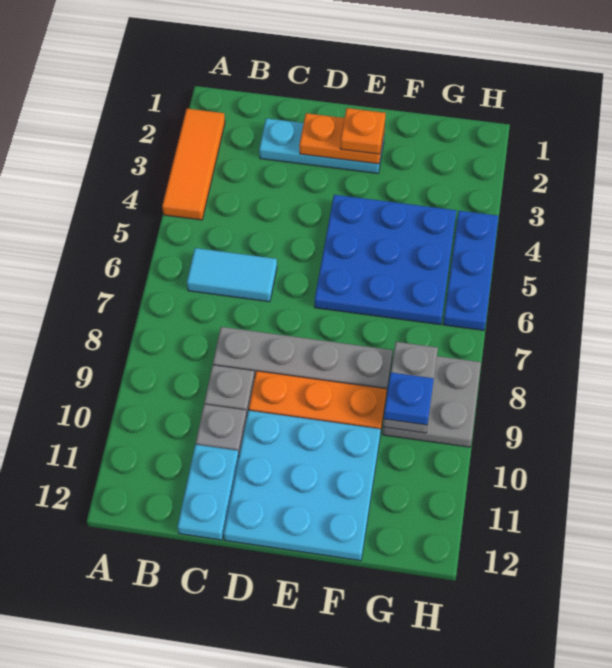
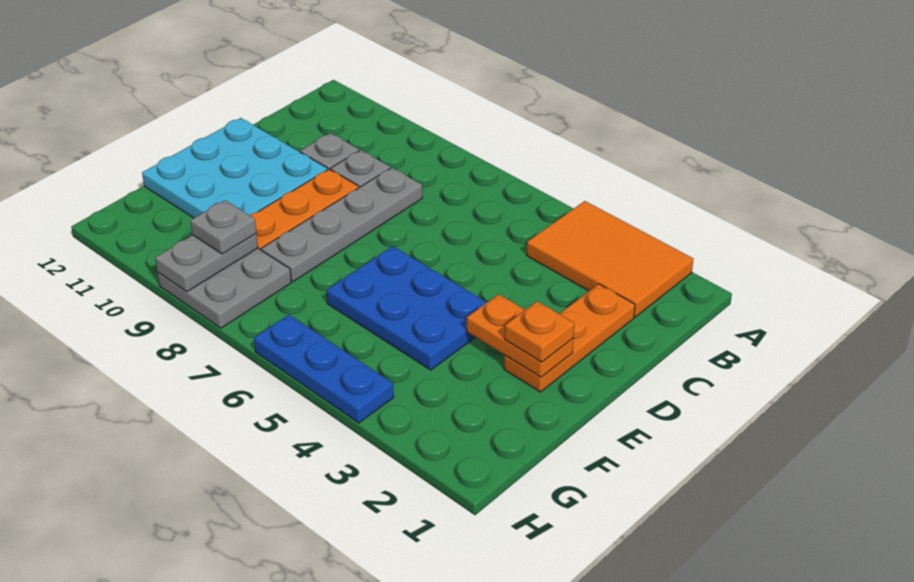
orange 1x3 tile [162,109,225,220] -> orange 2x3 tile [526,201,693,317]
cyan 1x2 tile [187,248,277,302] -> none
cyan 1x3 plate [259,118,384,173] -> orange 1x3 plate [504,284,635,392]
cyan 1x2 plate [177,445,239,540] -> none
orange 1x2 plate [299,113,385,164] -> orange 1x2 plate turned to [467,294,573,377]
blue 3x3 plate [315,195,456,325] -> blue 2x3 plate [327,246,487,370]
grey 1x2 plate [383,342,438,433] -> grey 1x2 plate turned to [155,234,258,292]
blue 1x1 plate [384,372,434,425] -> grey 1x1 plate [190,200,256,254]

